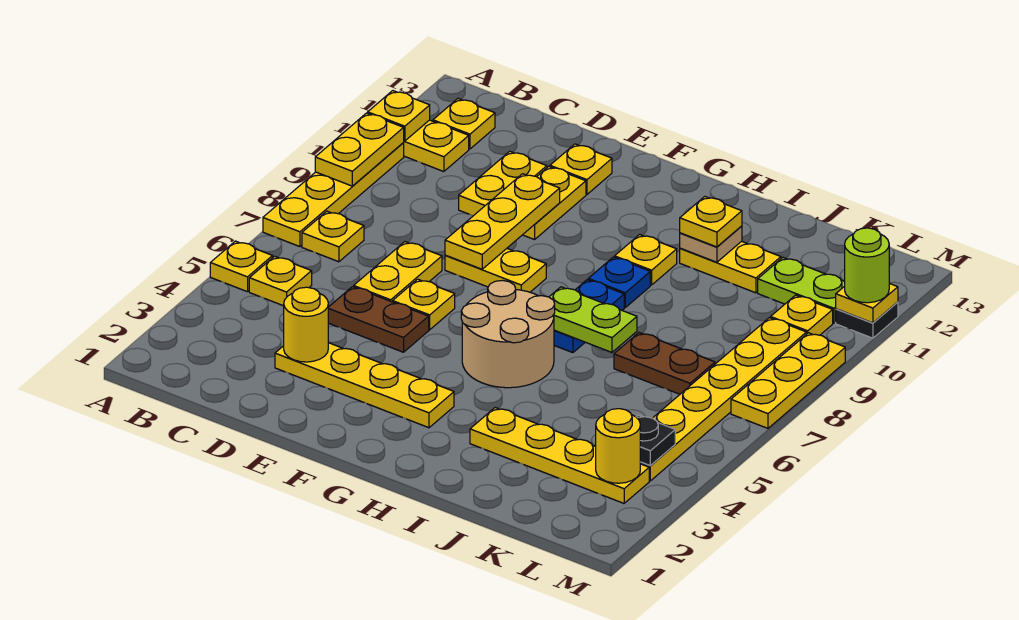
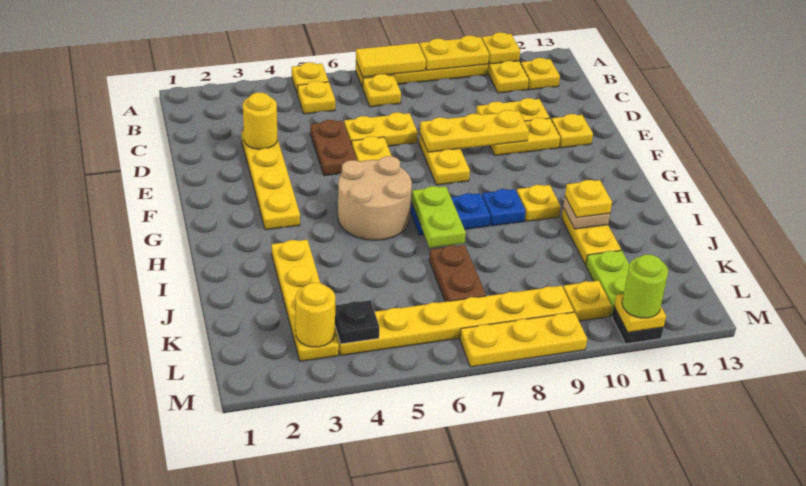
none -> yellow 1x2 tile [356,43,426,77]

